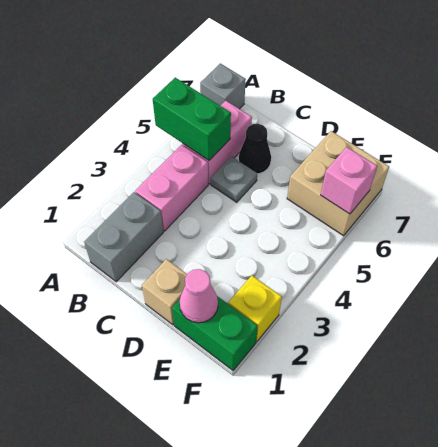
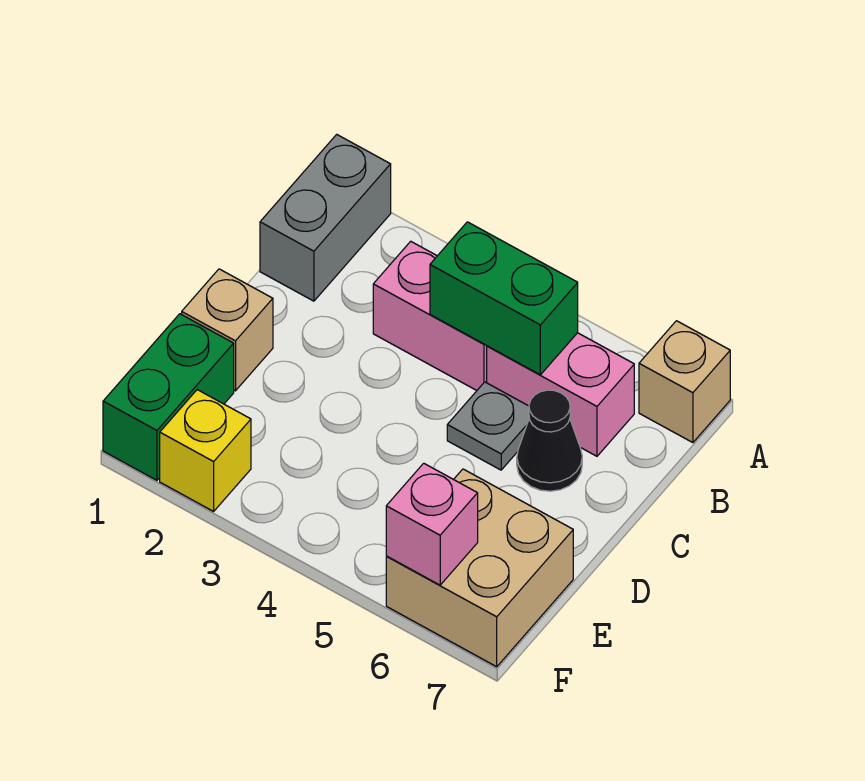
green 1x2 brick [153,78,231,160] -> green 1x2 brick turned to [430,222,578,375]
grey 1x1 brick [200,63,246,109] -> tan 1x1 brick [639,321,730,443]
grey 1x2 brick [84,192,163,282] -> grey 1x2 brick turned to [260,134,391,301]
pink 1x1 cone [180,269,218,323] -> none

